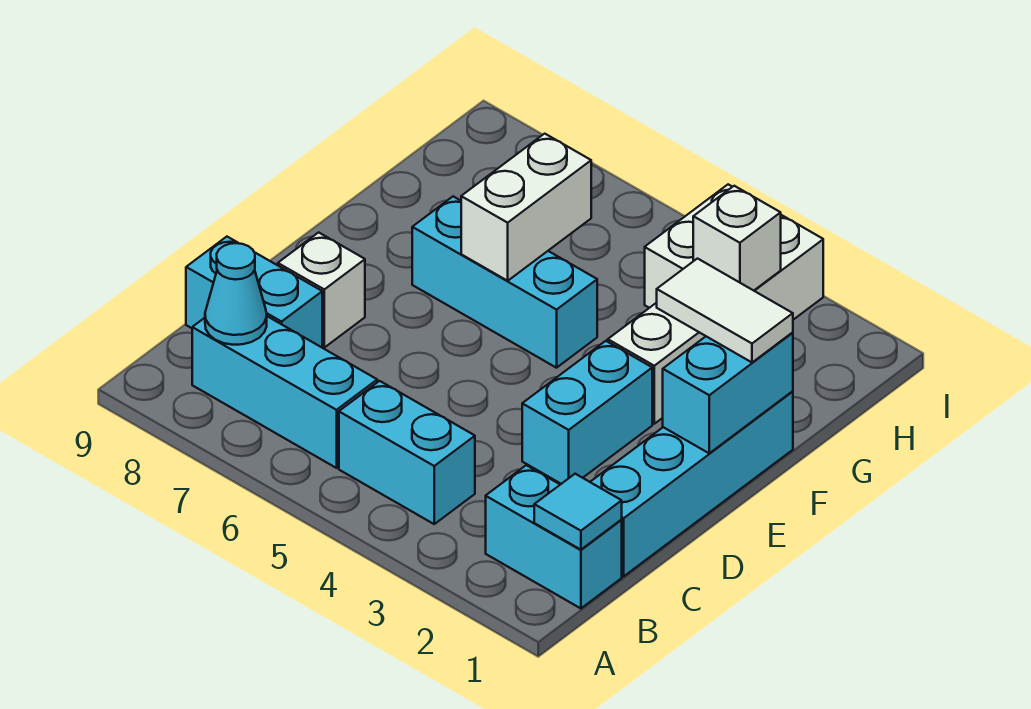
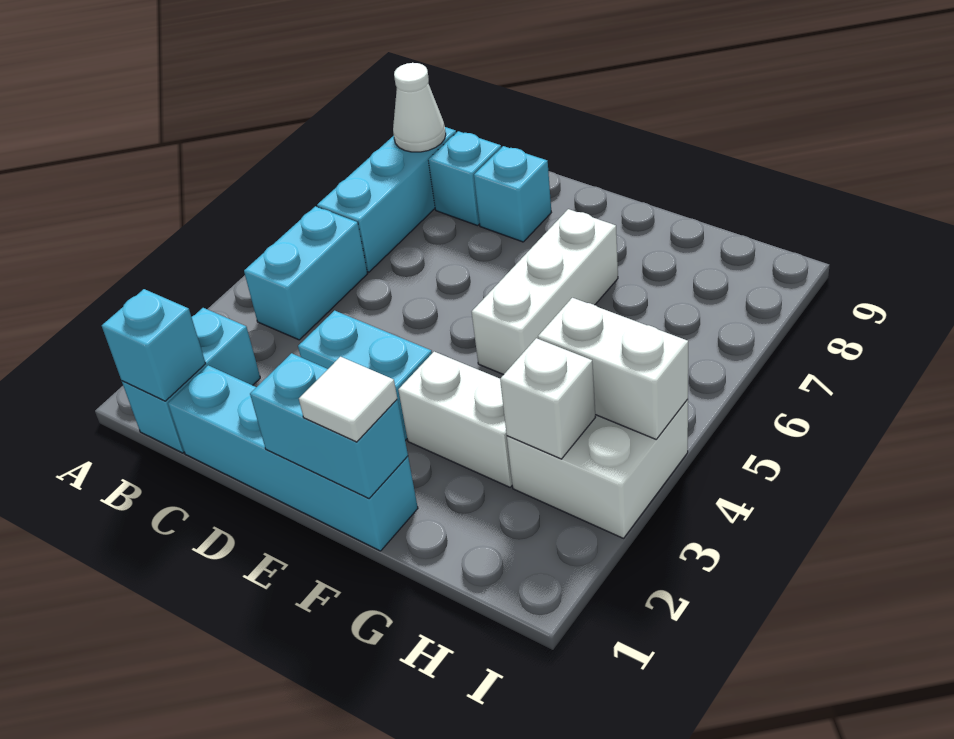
cyan 1x1 tile [534,474,622,550] -> cyan 1x1 brick [102,289,206,401]
cyan 1x1 cone [205,243,267,345] -> white 1x1 cone [393,63,446,152]
cyan 1x2 brick [186,237,322,347] -> cyan 1x1 brick [428,131,501,226]
white 1x1 brick [278,232,365,347] -> cyan 1x1 brick [474,146,551,242]
white 1x2 tile [657,259,793,362] -> white 1x1 tile [299,357,397,442]
cyan 1x3 brick [412,196,597,368] -> white 1x3 brick [472,209,618,375]
white 1x2 brick [461,134,591,281] -> white 1x2 brick moved to [538,298,688,439]

